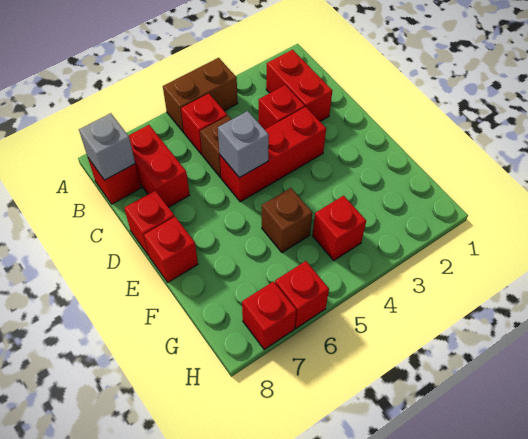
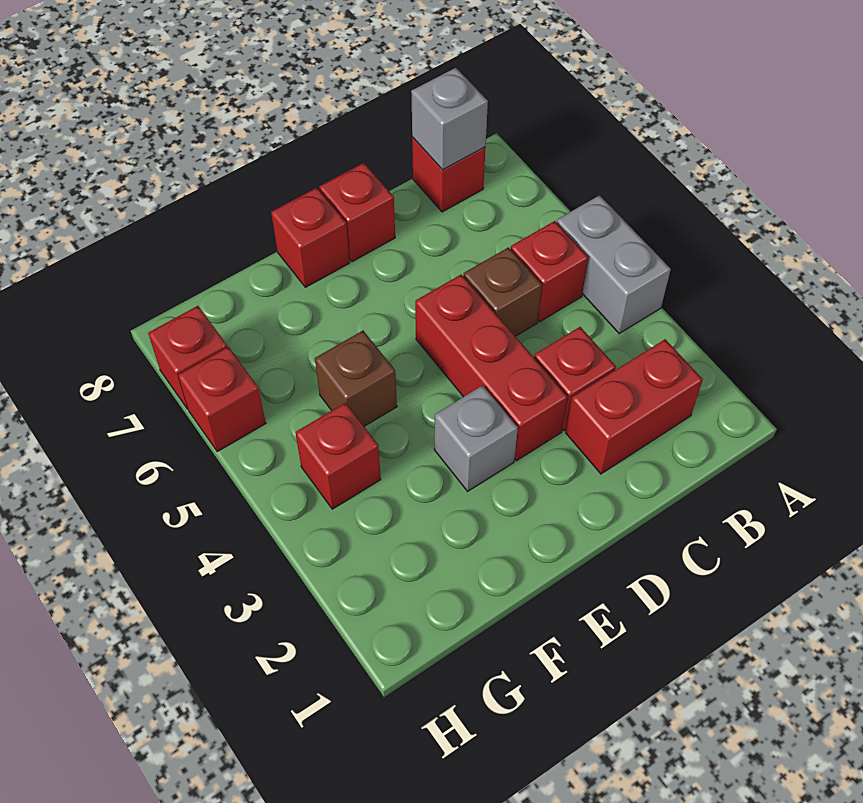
brown 1x2 brick [163,58,238,132] -> grey 1x2 brick [556,195,671,334]
red 1x2 brick [128,125,190,207] -> none
grey 1x1 brick [218,111,269,178] -> grey 1x1 brick moved to [434,385,518,491]

